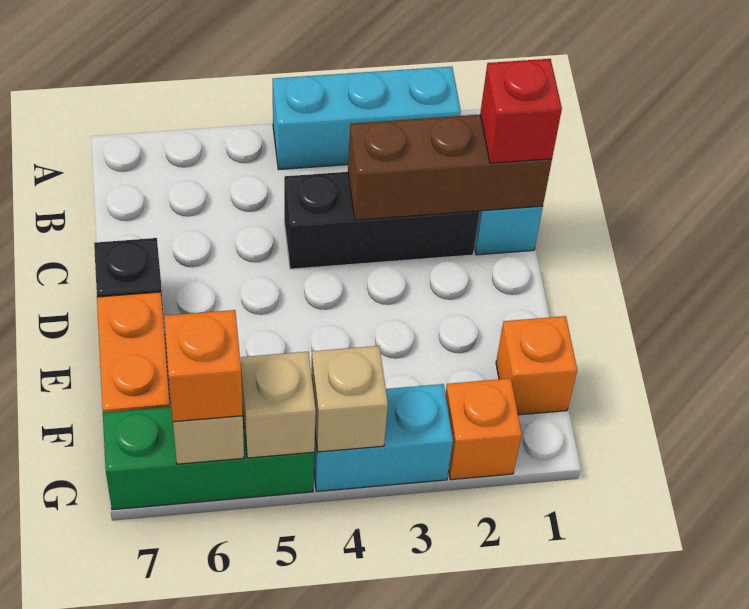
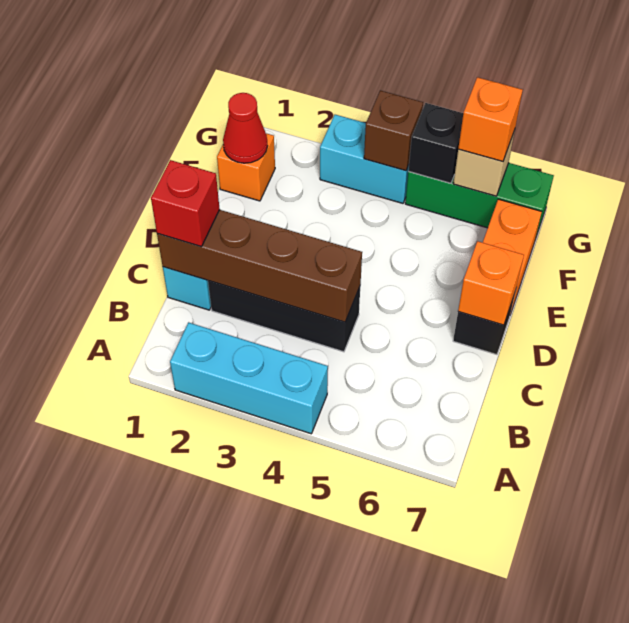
brown 1x3 brick [348,115,552,220] -> brown 1x4 brick [157,210,362,322]
none -> red 1x1 cone [223,93,267,163]
orange 1x1 brick [445,378,522,480] -> orange 1x1 brick moved to [458,241,524,325]
tan 1x1 brick [311,346,388,452] -> brown 1x1 brick [364,90,423,171]
tan 1x1 brick [241,352,316,458] -> black 1x1 brick [408,103,463,183]

